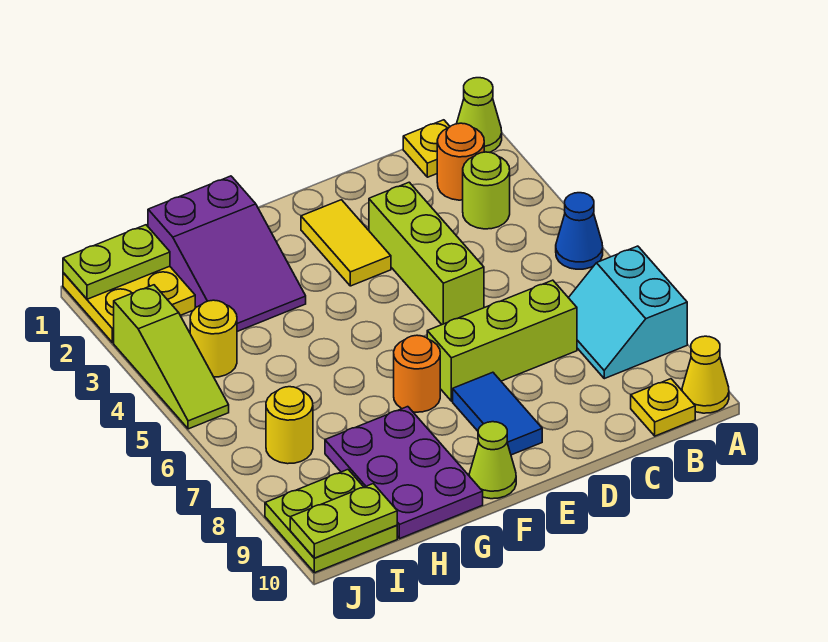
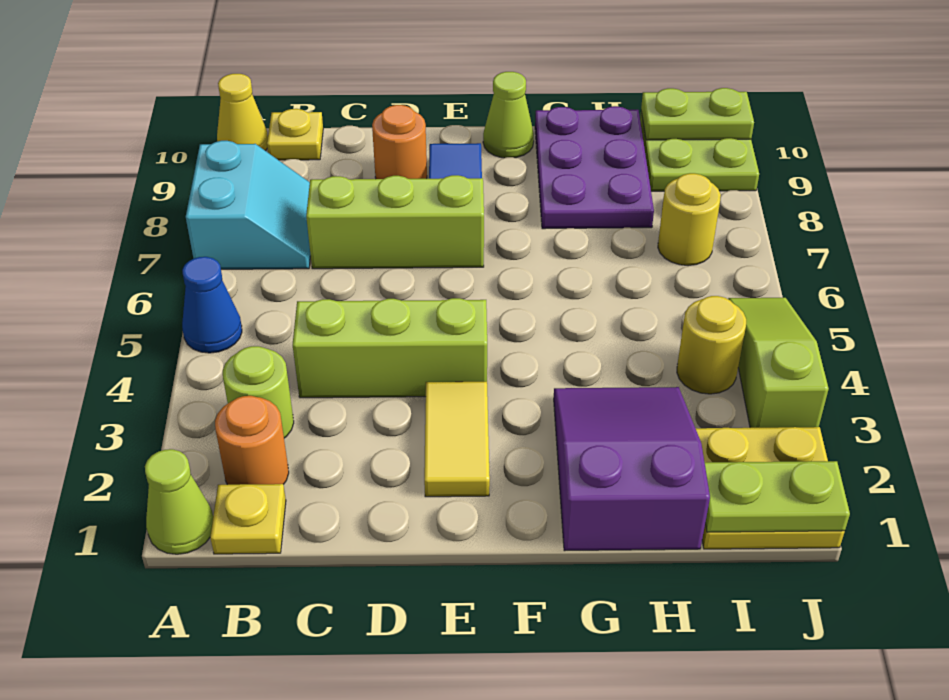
lime 1x3 brick [369,182,484,324] -> lime 1x3 brick turned to [293,298,487,398]
orange 1x1 round brick [394,335,440,412] -> orange 1x1 round brick moved to [372,105,427,179]

